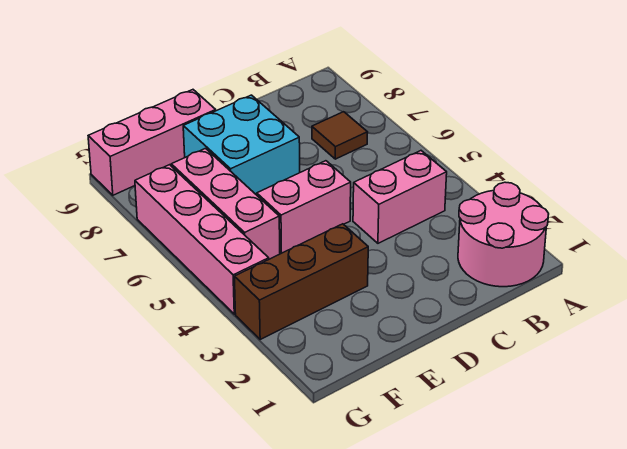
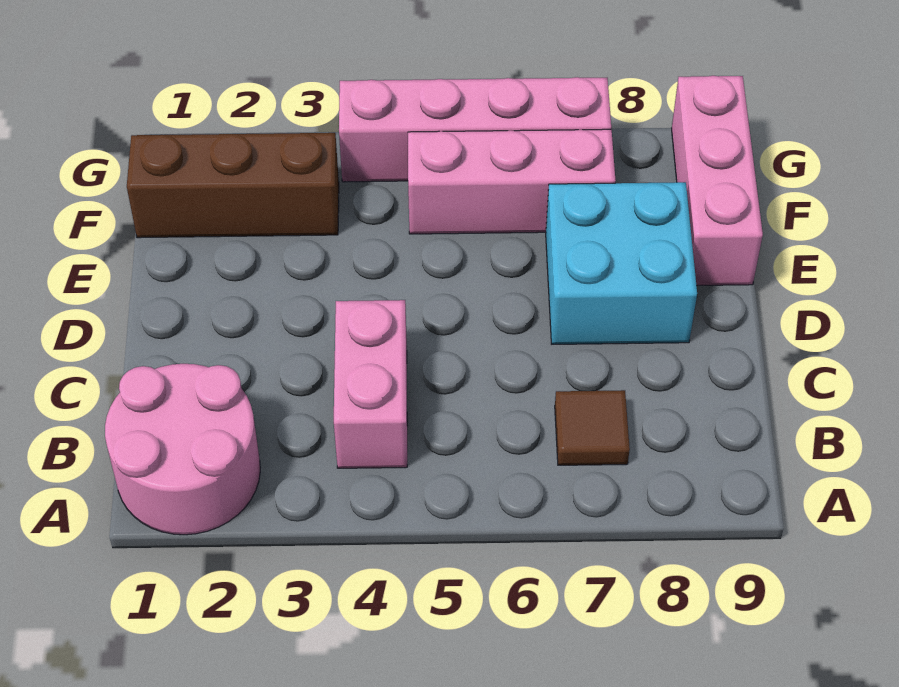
pink 1x2 brick [257,161,351,254] -> none
brown 1x3 brick [234,224,368,339] -> brown 1x3 brick turned to [127,133,339,238]

